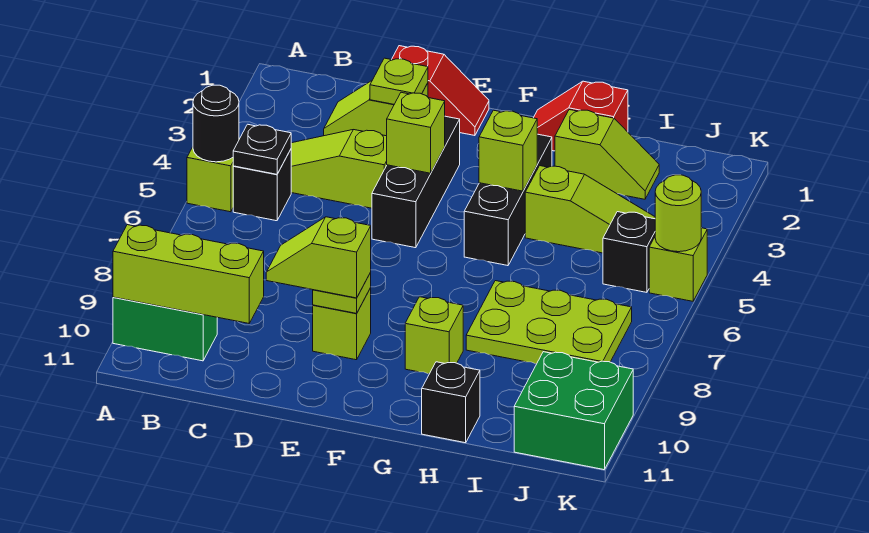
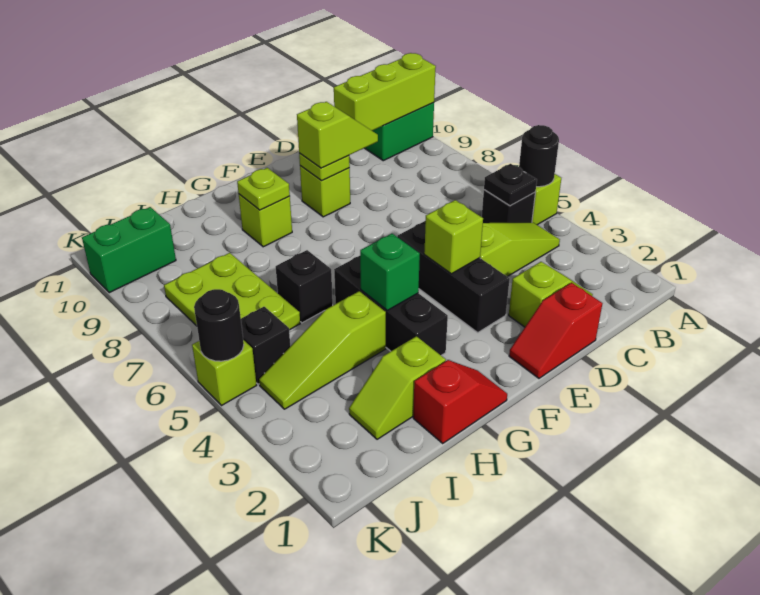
lime 1x1 plate [370,58,428,104] -> lime 1x1 plate moved to [237,168,290,210]
lime 1x1 brick [479,110,537,191] -> green 1x1 brick [360,234,420,310]
lime 2x3 plate [466,281,632,364] -> lime 2x3 plate turned to [164,253,300,330]
black 1x1 brick [422,362,480,443] -> black 1x1 brick moved to [276,250,333,323]
green 2x2 brick [514,352,633,470] -> green 1x2 brick [82,207,176,293]
lime 1x1 round brick [655,175,701,252] -> black 1x1 round brick [194,289,244,361]

